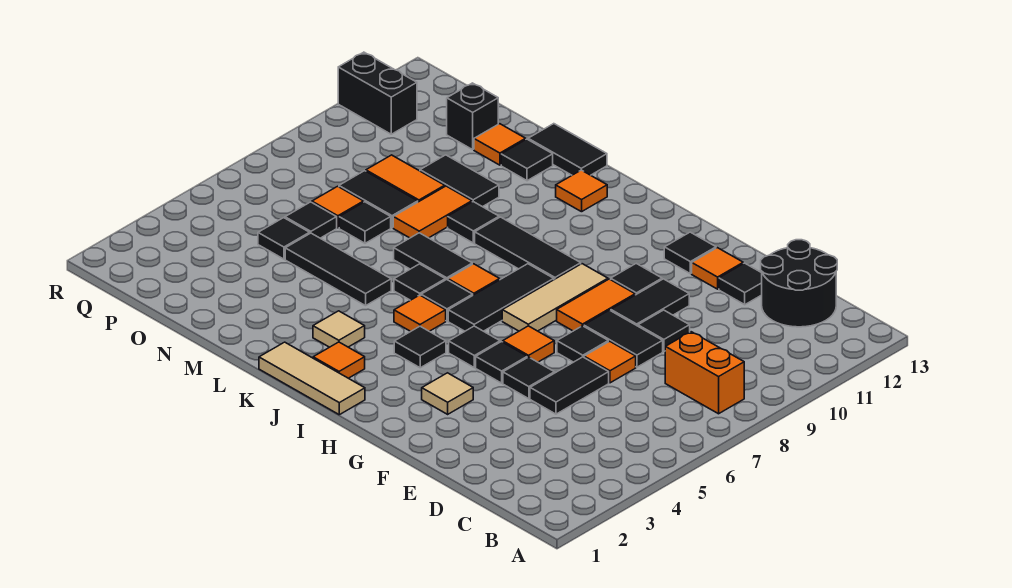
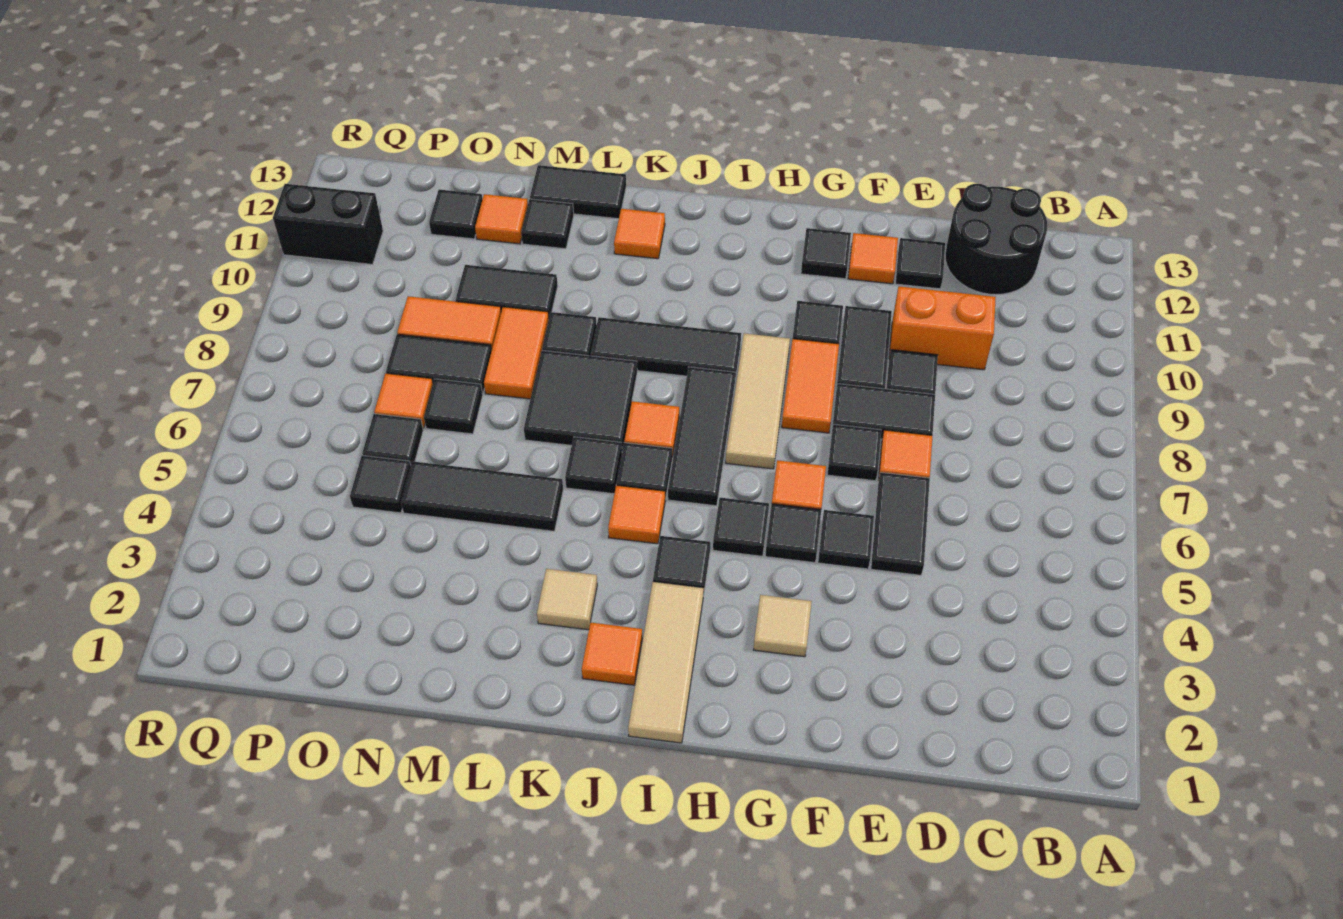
orange 1x2 brick [665,332,744,414] -> orange 1x2 brick moved to [889,286,996,370]
tan 1x3 tile [259,342,365,415] -> tan 1x3 tile turned to [628,582,704,743]
black 1x2 tile [394,233,472,280] -> black 2x2 tile [524,350,637,451]
black 1x1 brick [447,83,498,150] -> black 1x1 tile [429,190,482,239]

